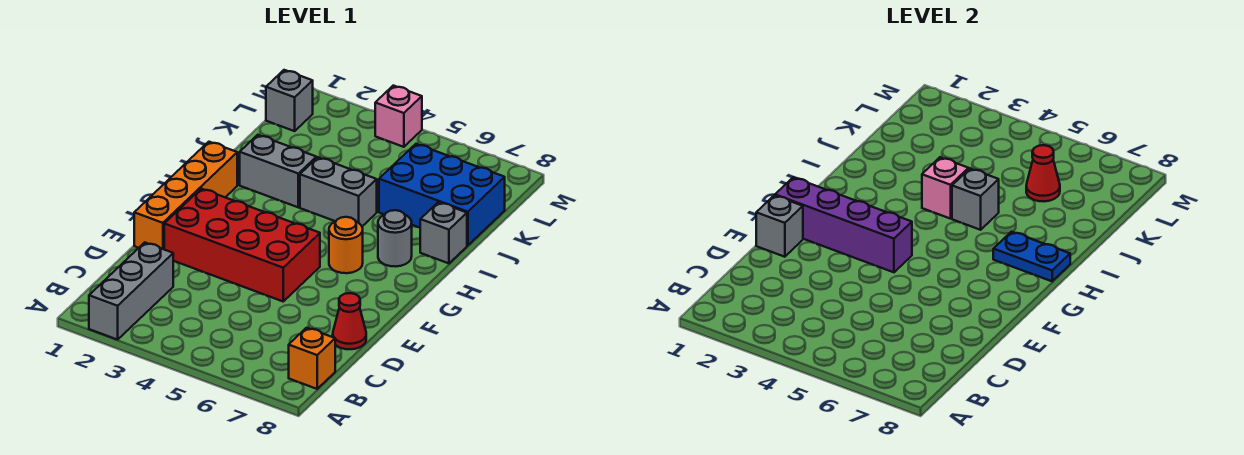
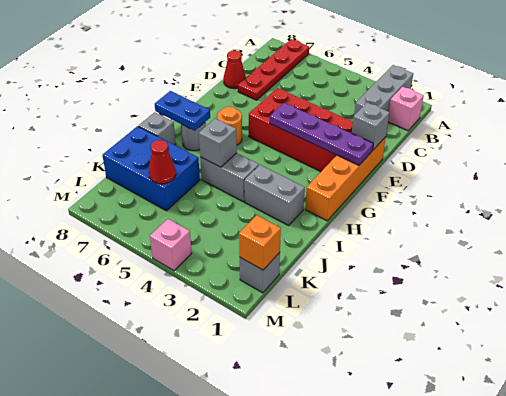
none -> red 1x4 plate [238,39,309,100]
orange 1x1 brick [289,328,335,389] -> orange 1x1 brick moved to [239,215,281,270]
purple 1x4 brick [775,177,912,272] -> purple 1x4 plate [270,103,373,165]
pink 1x1 brick [922,157,969,219] -> pink 1x1 brick moved to [388,87,424,131]

